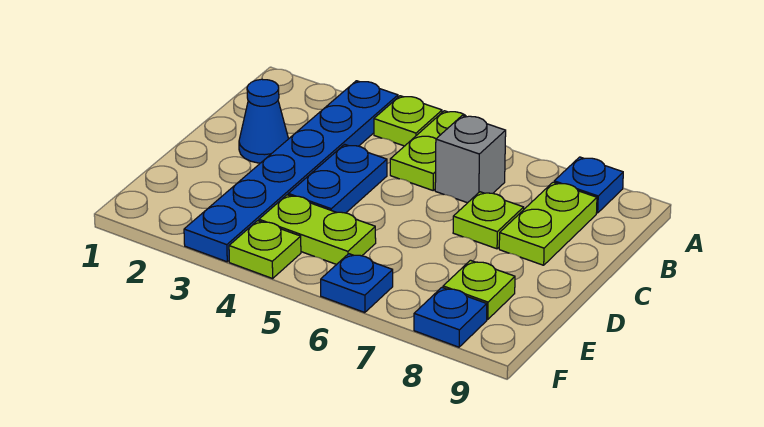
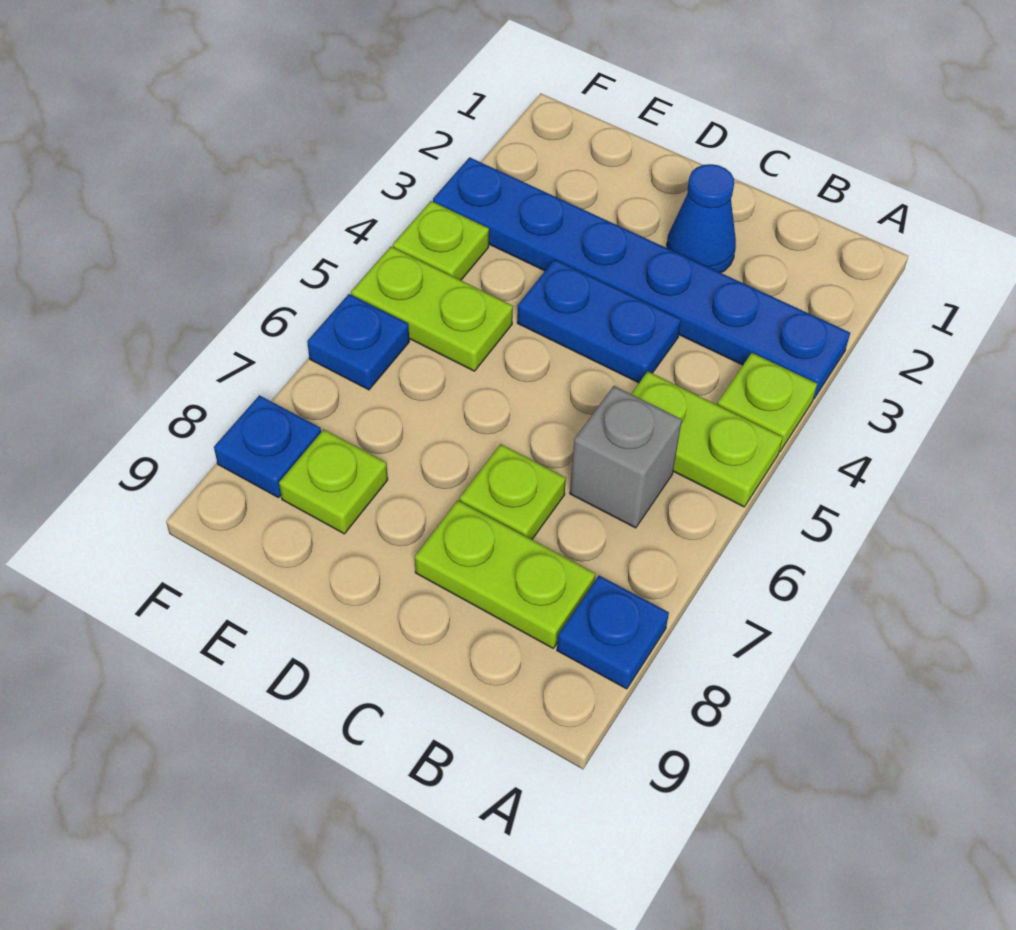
lime 1x2 plate [259,195,376,265] -> lime 1x2 plate turned to [351,247,513,371]

